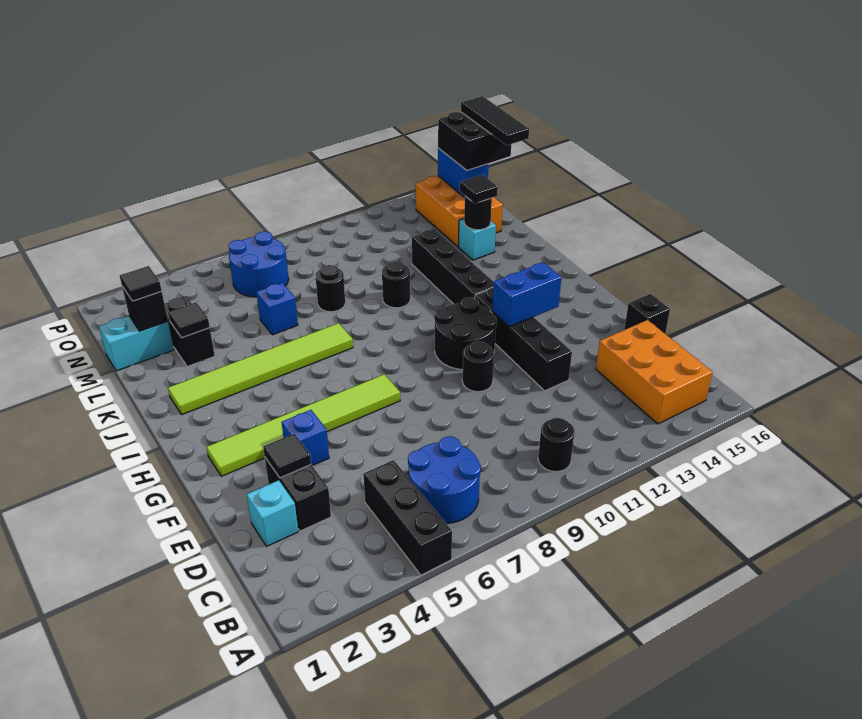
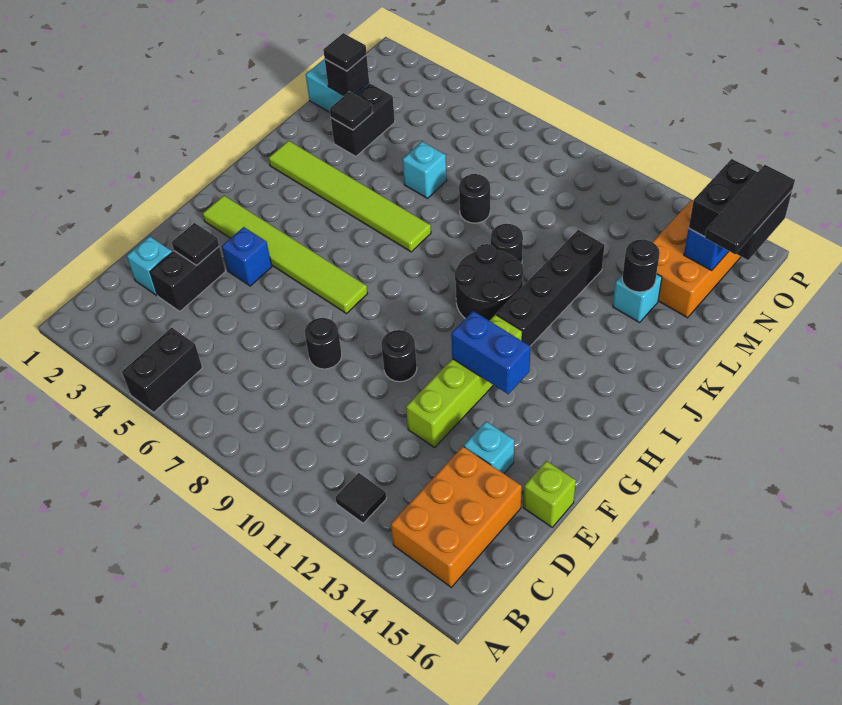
black 1x3 brick [363,460,452,575] -> black 1x2 brick [122,328,202,412]
blue 2x2 round brick [408,436,481,524] -> none
black 1x1 round brick [538,418,575,472] -> black 1x1 round brick moved to [305,318,342,369]
black 1x4 brick [475,288,572,391] -> lime 1x4 brick [406,315,522,447]
none -> cyan 1x1 brick [464,422,514,474]
black 1x1 brick [624,294,670,334] -> lime 1x1 brick [523,461,576,527]
black 2x2 round brick [434,297,497,370] -> black 2x2 round brick moved to [454,244,524,321]
blue 1x1 brick [256,283,298,335] -> cyan 1x1 brick [403,142,447,198]
black 1x1 tile [460,174,498,203] -> black 1x1 tile moved to [335,473,386,523]
blue 2x2 round brick [229,231,289,297] -> none

